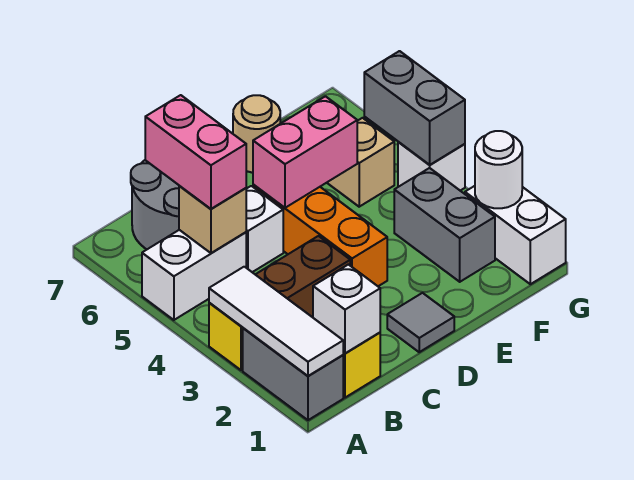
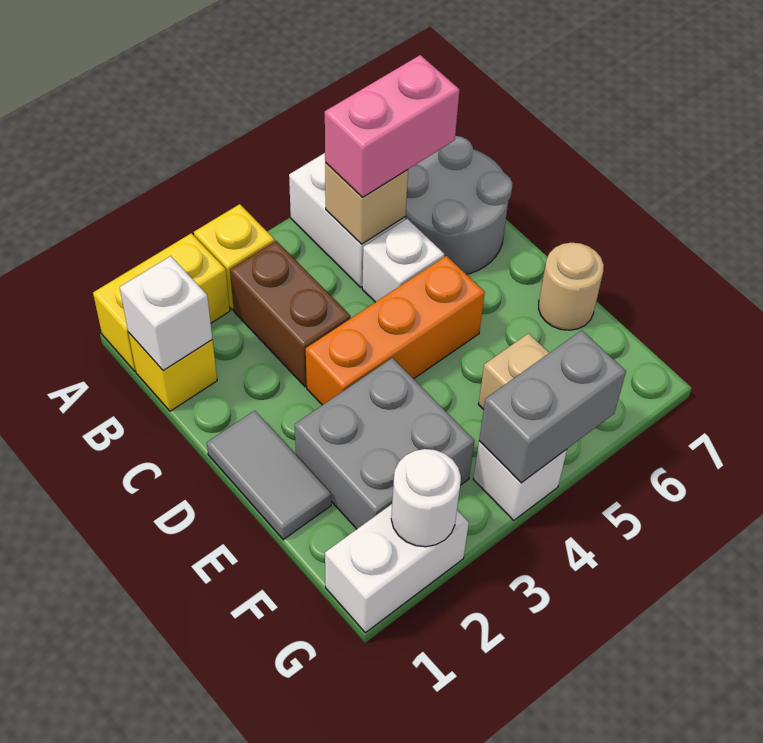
grey 1x2 brick [243,328,343,420] -> yellow 1x2 brick [93,233,230,371]
white 1x3 tile [209,267,343,376] -> none
grey 1x1 tile [387,293,454,352] -> grey 1x2 tile [207,411,331,540]
pink 1x2 brick [253,96,357,208] -> none
grey 1x2 brick [394,168,495,282] -> grey 2x2 brick [295,358,474,529]

